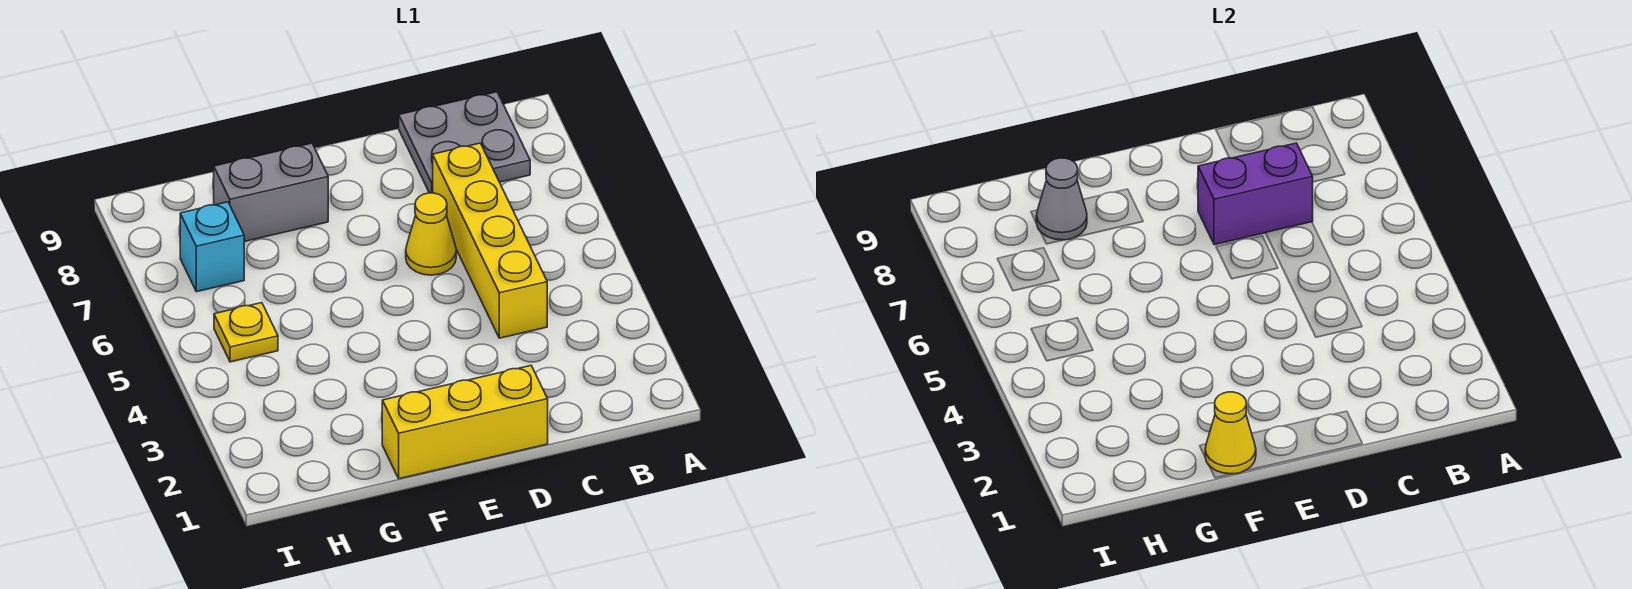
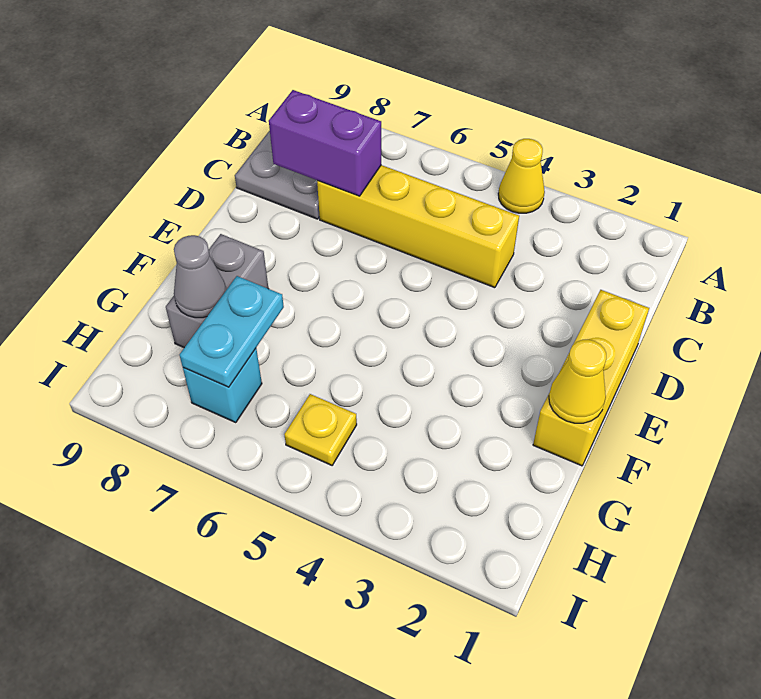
purple 1x2 brick [1198,143,1313,245] -> purple 1x2 brick turned to [269,90,381,196]
yellow 1x1 cone [406,193,456,275] -> yellow 1x1 cone moved to [498,139,545,213]
none -> cyan 1x2 plate [180,276,284,387]

